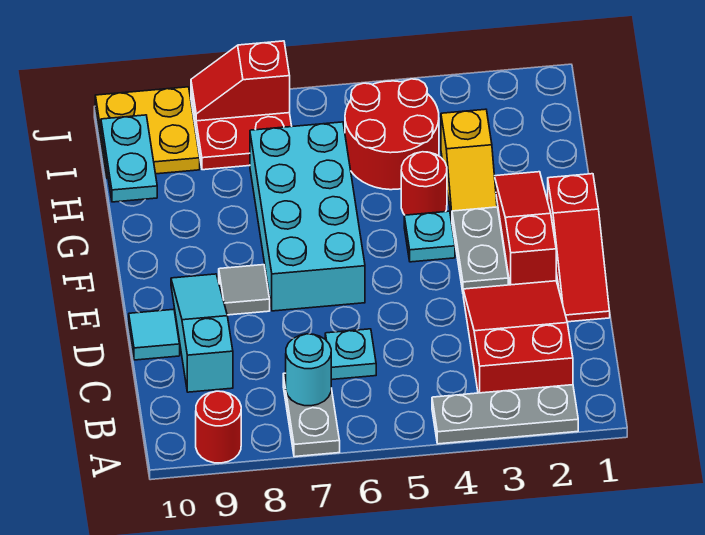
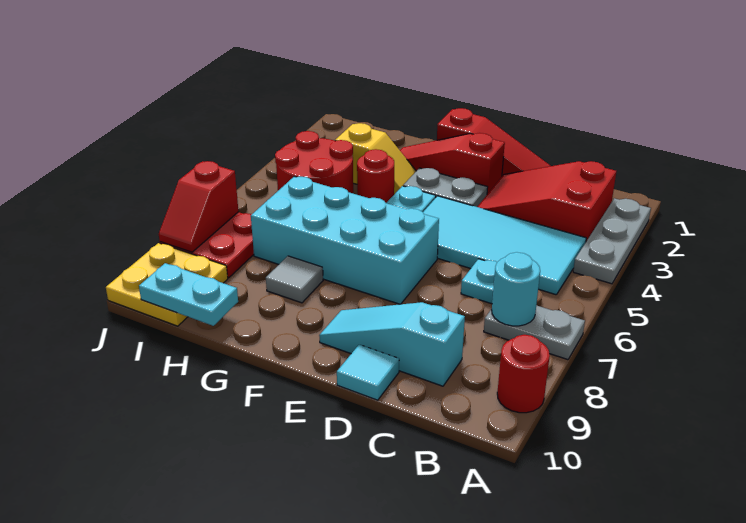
none -> cyan 2x4 tile [423,196,586,295]
grey 1x1 tile [219,265,270,315] -> grey 1x1 tile moved to [266,256,323,303]

